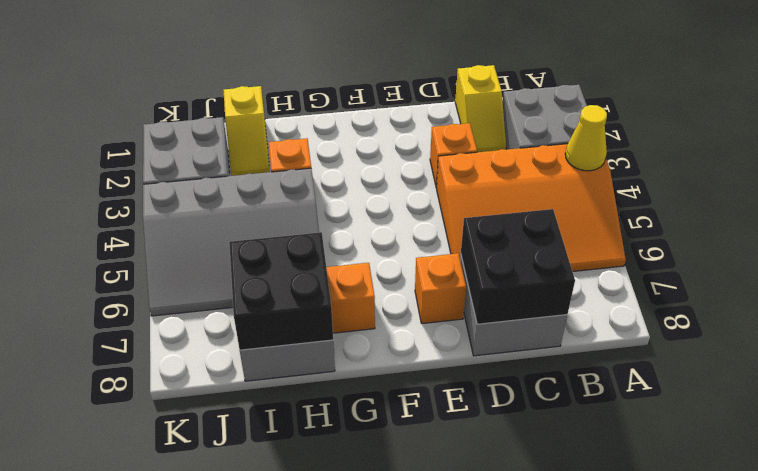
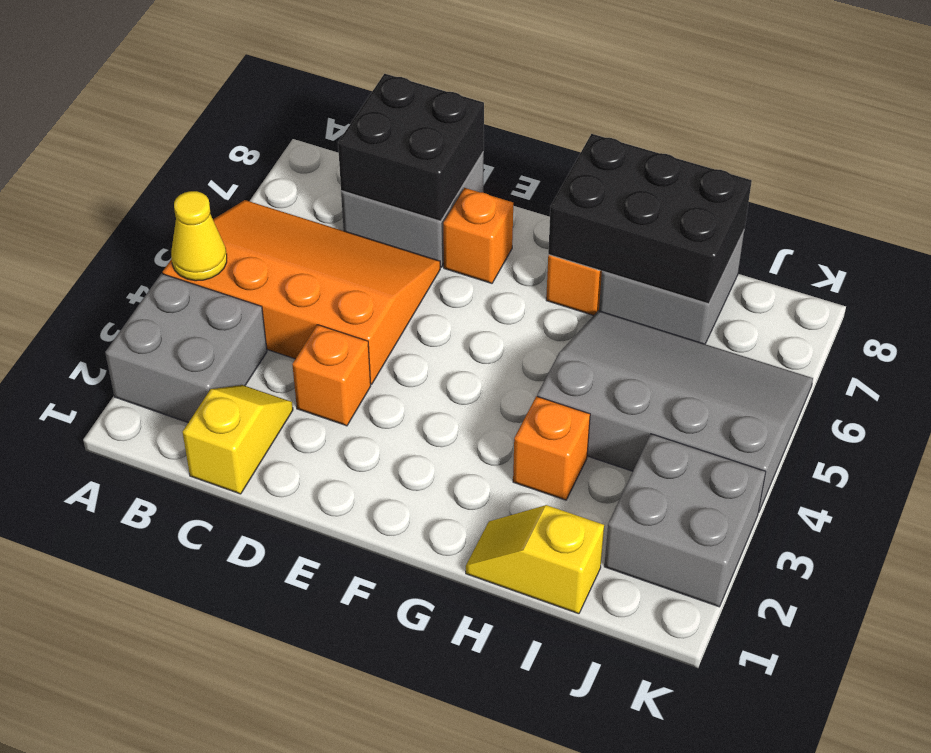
black 2x2 brick [229,232,333,350] -> black 2x3 brick [548,134,752,304]
yellow 1x2 slope [224,86,270,176] -> yellow 1x2 slope turned to [466,505,604,614]

